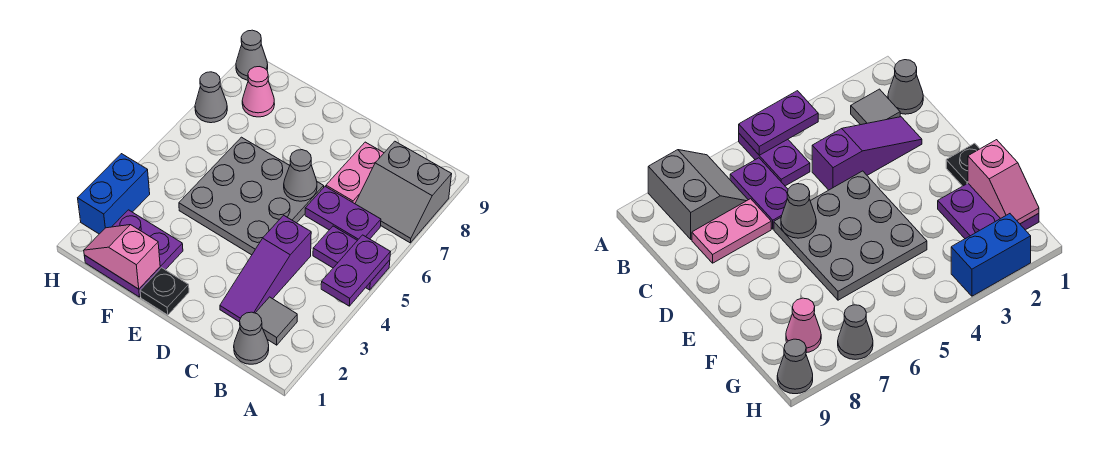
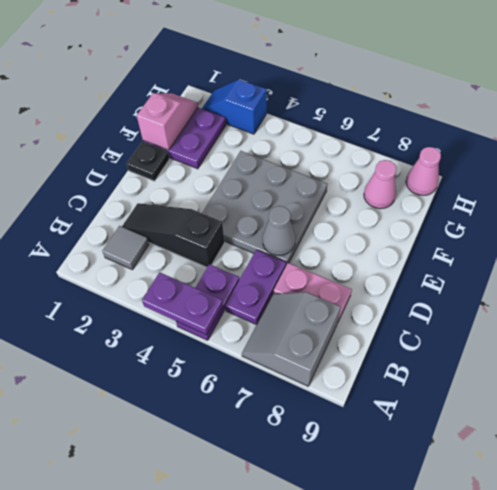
grey 1x1 cone [234,312,269,364] -> none
purple 1x3 slope [220,215,311,322] -> black 1x3 slope [122,203,224,267]
blue 1x2 brick [78,154,150,234] -> blue 1x2 slope [202,79,267,134]
grey 1x1 cone [195,72,227,123] -> none
grey 1x1 cone [236,30,268,80] -> pink 1x1 cone [406,147,441,195]

